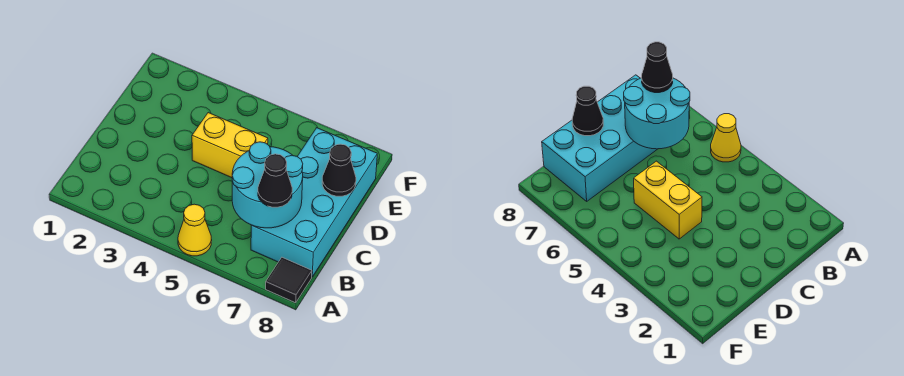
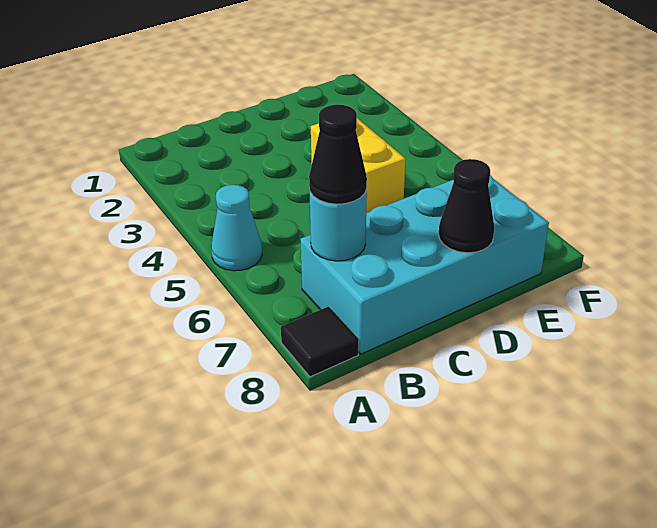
yellow 1x1 cone [178,204,212,256] -> cyan 1x1 cone [211,185,262,271]
cyan 2x2 round brick [232,142,303,228] -> cyan 1x1 round brick [309,188,367,261]

